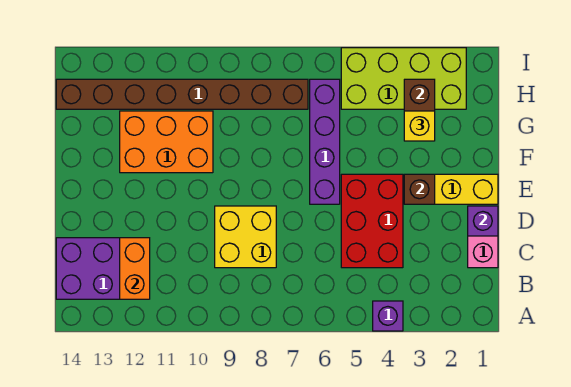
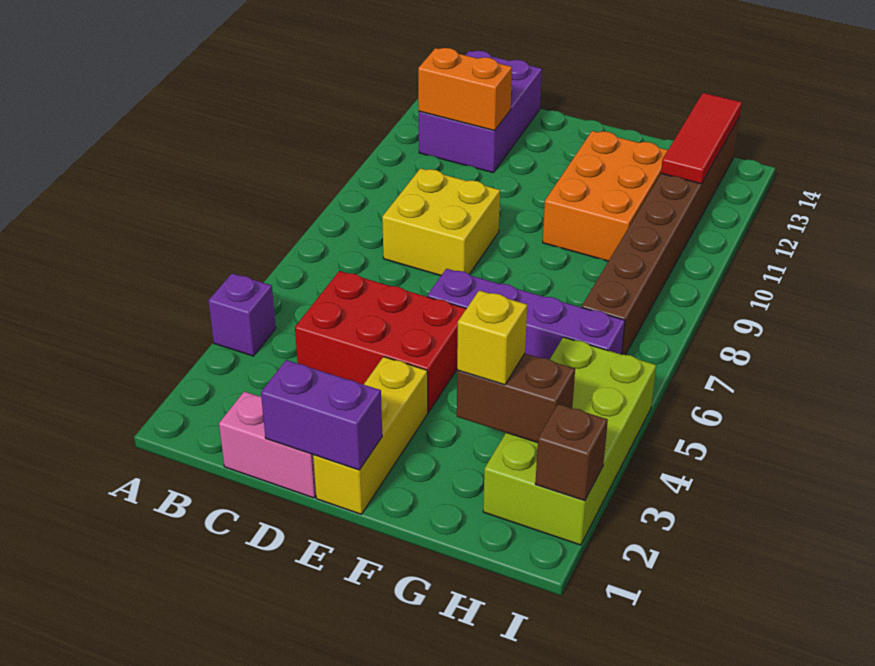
purple 1x1 brick [468,206,498,236] -> purple 1x2 brick [261,360,382,470]
brown 1x1 brick [404,174,435,204] -> brown 1x1 brick moved to [535,404,608,501]
none -> red 1x3 tile [661,93,742,184]

